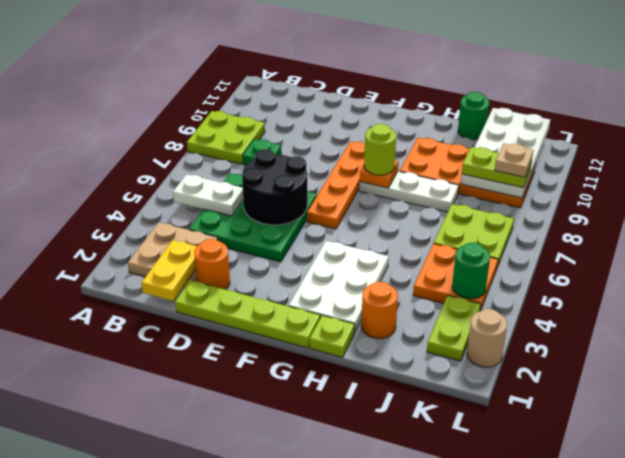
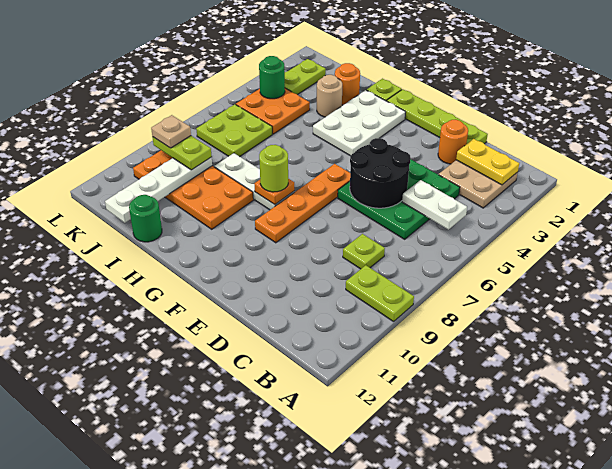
lime 2x2 plate [187,111,265,164] -> lime 1x2 plate [346,265,414,322]
yellow 1x2 plate [142,240,197,301] -> yellow 1x2 plate turned to [456,139,519,185]
green 1x1 plate [243,139,281,165] -> lime 1x1 plate [343,234,385,269]
white 2x4 plate [461,108,550,198] -> white 1x4 plate [105,157,212,223]
tan 1x1 round brick [467,309,507,367] -> tan 1x1 round brick moved to [317,75,342,117]

